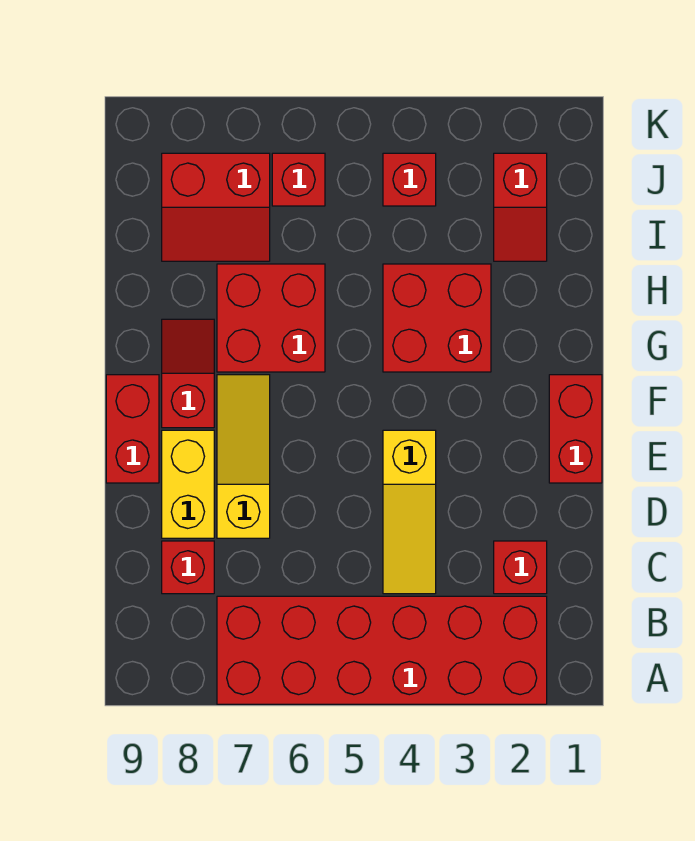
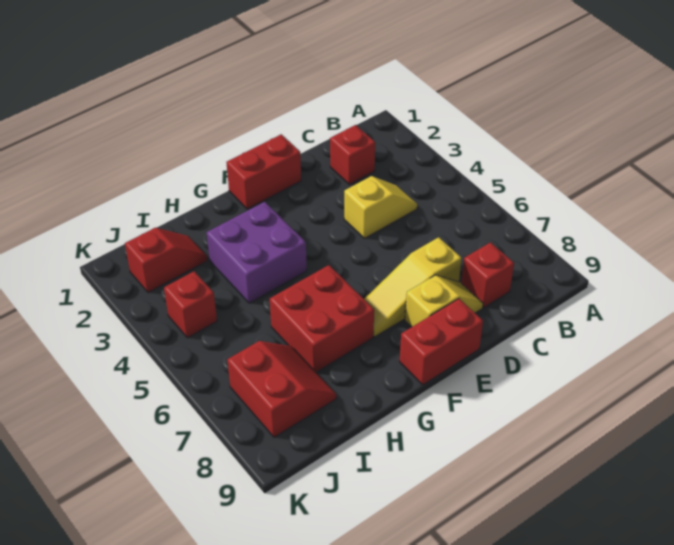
red 2x6 brick [217,596,547,704] -> none
yellow 1x3 slope [383,430,436,594] -> yellow 1x2 slope [344,176,417,239]
yellow 1x2 brick [162,430,214,538] -> yellow 1x2 slope [405,275,483,327]
red 1x2 slope [162,319,214,428] -> none
red 2x2 brick [383,264,491,372] -> purple 2x2 brick [207,202,307,303]
red 1x1 brick [272,153,325,206] -> none

